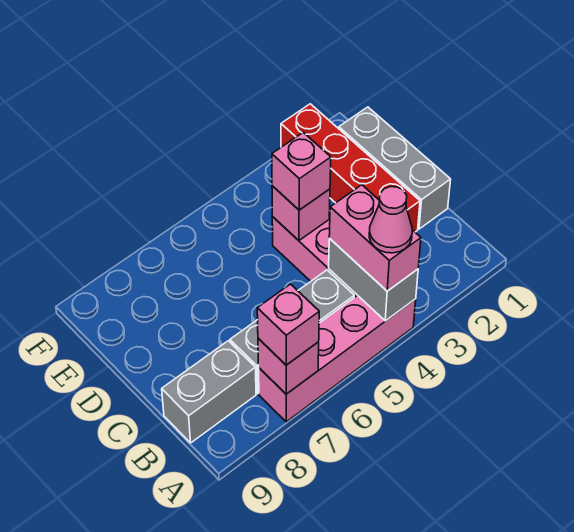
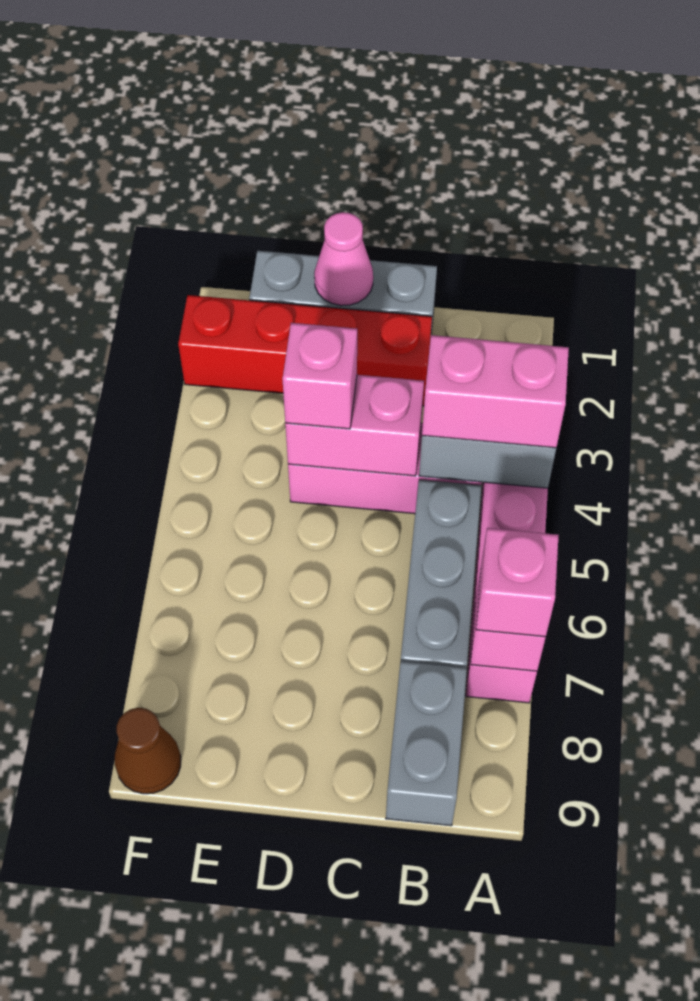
pink 1x1 cone [369,187,412,253] -> pink 1x1 cone moved to [314,212,373,306]
pink 1x1 brick [272,186,330,240] -> pink 1x2 brick [285,375,424,476]
none -> brown 1x1 cone [115,708,181,794]

